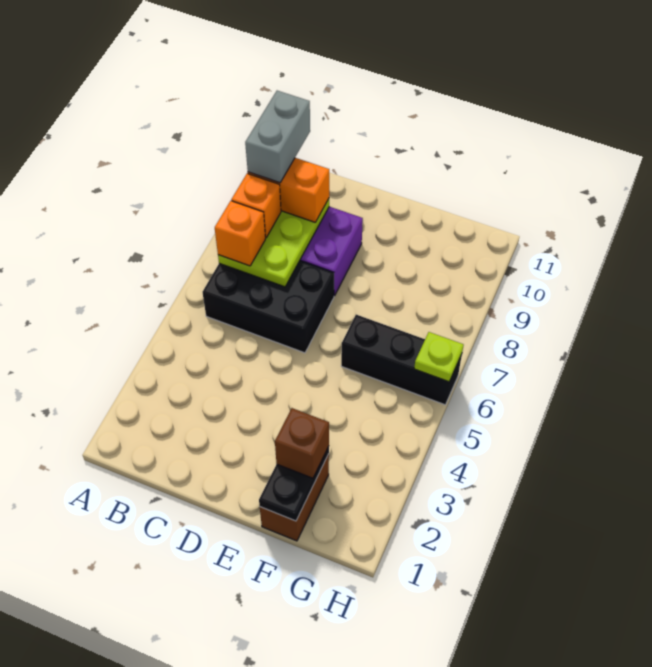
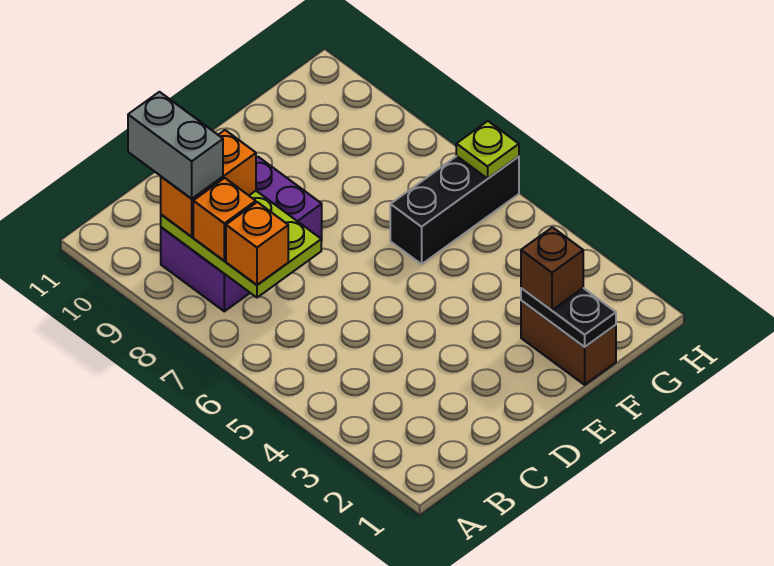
black 2x3 brick [203,261,334,353] -> none

